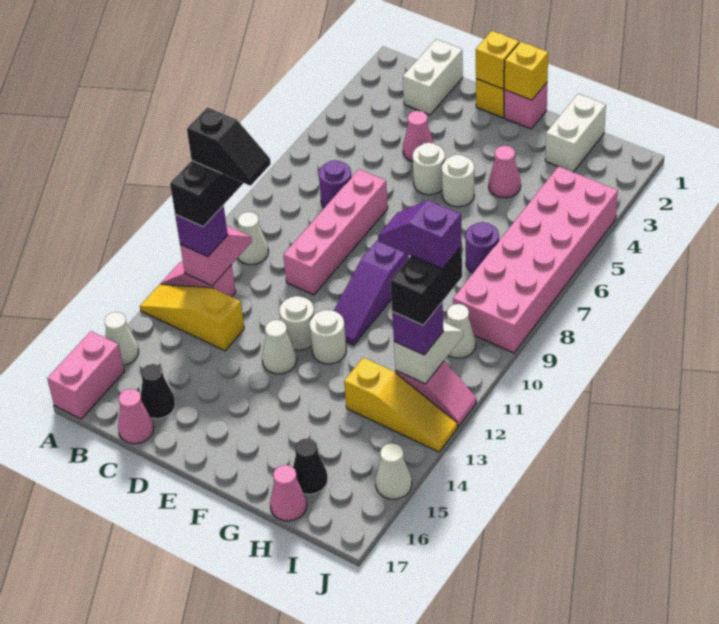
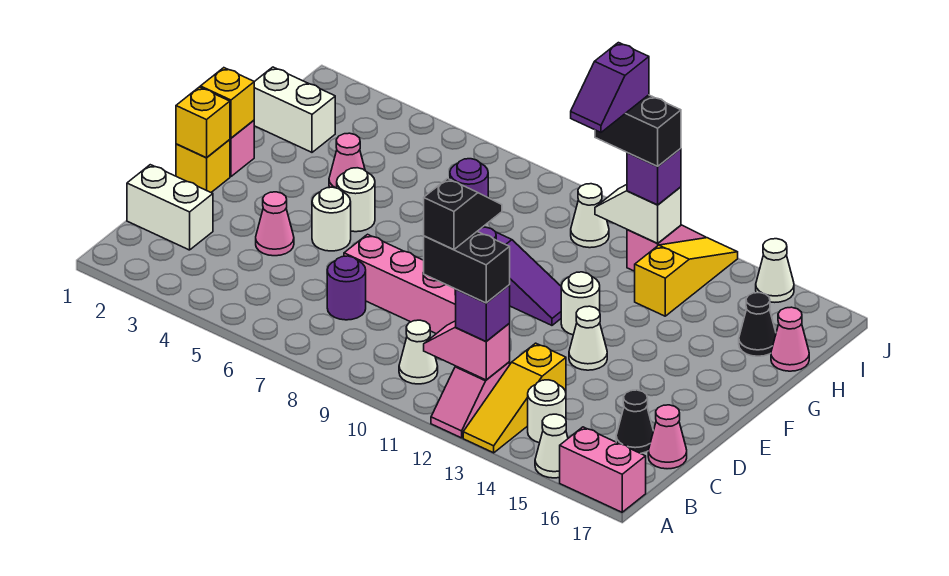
white 1x1 round brick [279,296,314,350] -> white 1x1 round brick moved to [528,380,566,443]
pink 2x6 brick [453,166,618,353] -> none

